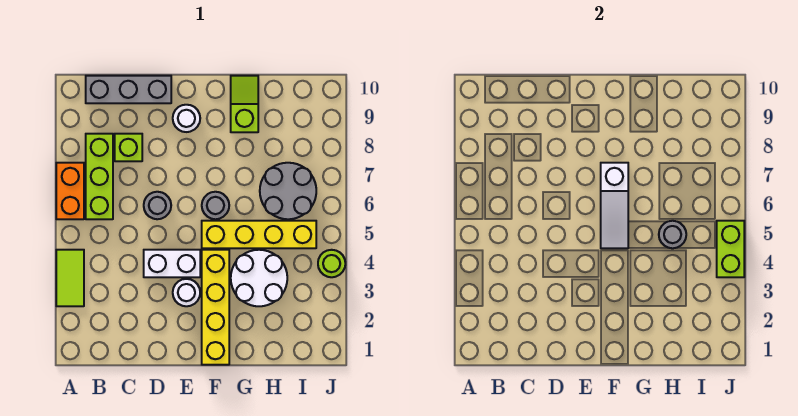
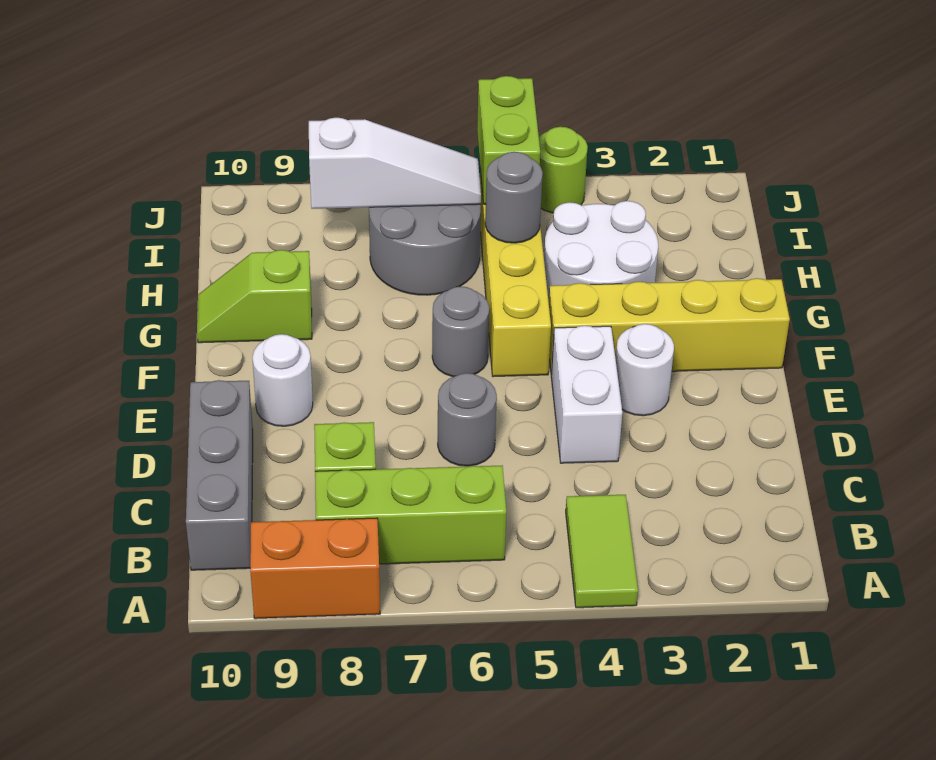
lime 1x2 tile [56,250,84,306] -> lime 1x2 tile turned to [566,495,638,608]
orange 1x2 brick [56,163,84,219] -> orange 1x2 brick moved to [250,518,380,619]
white 1x3 slope [601,163,628,248] -> white 1x3 slope moved to [309,118,481,209]
lime 1x2 brick [717,221,744,277] -> lime 1x2 brick turned to [477,76,540,204]

